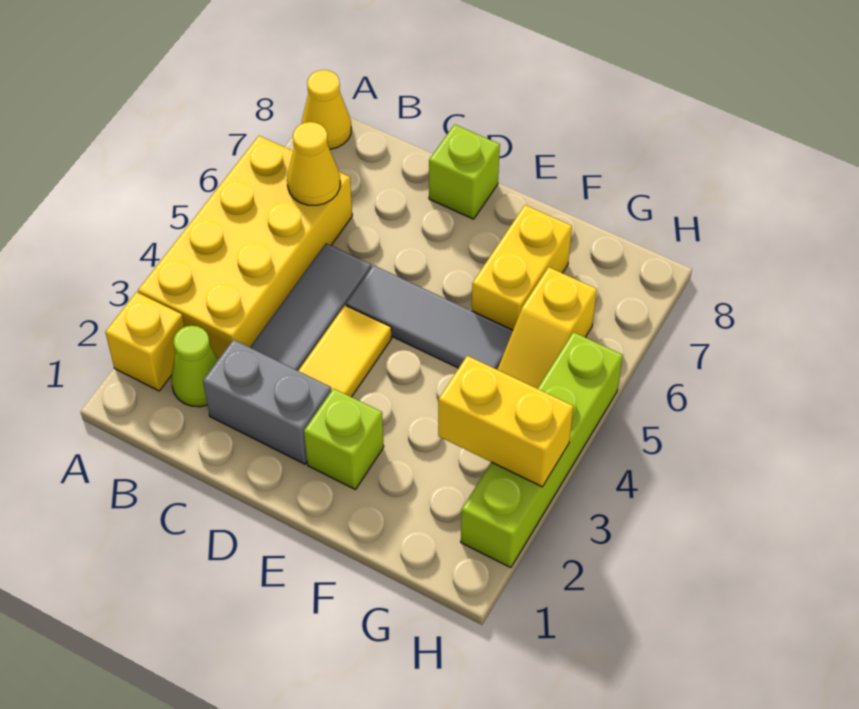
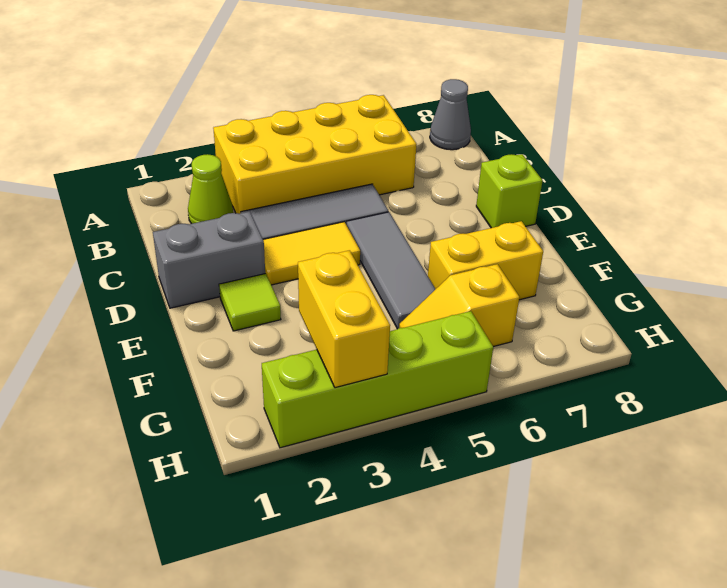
yellow 1x1 brick [105,292,184,391] -> none
yellow 1x1 cone [302,70,351,149] -> grey 1x1 cone [430,79,471,150]
yellow 1x1 cone [287,122,340,205] -> none
grey 1x2 brick [203,339,331,464] -> grey 1x2 brick turned to [153,212,265,308]
lime 1x1 brick [304,388,384,489] -> lime 1x1 tile [219,274,281,331]

